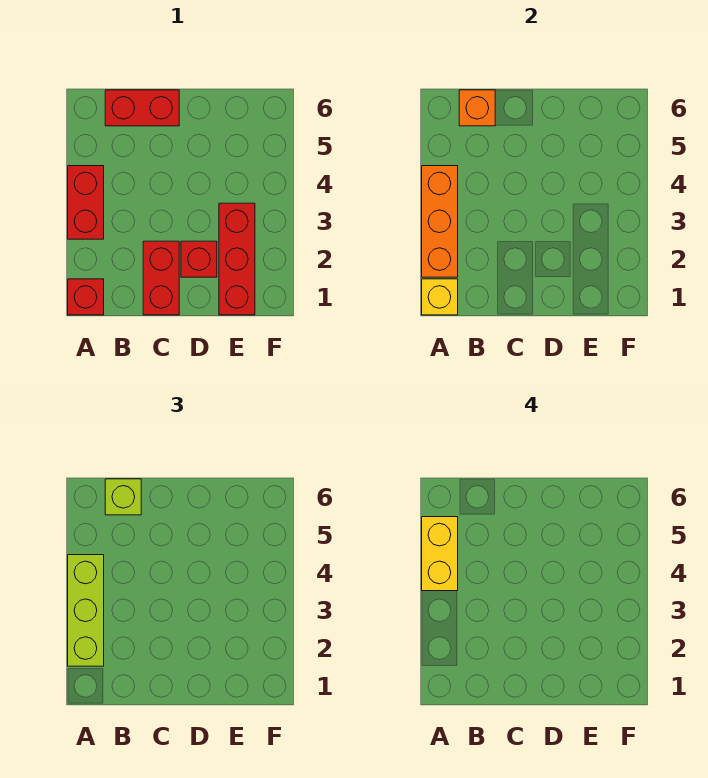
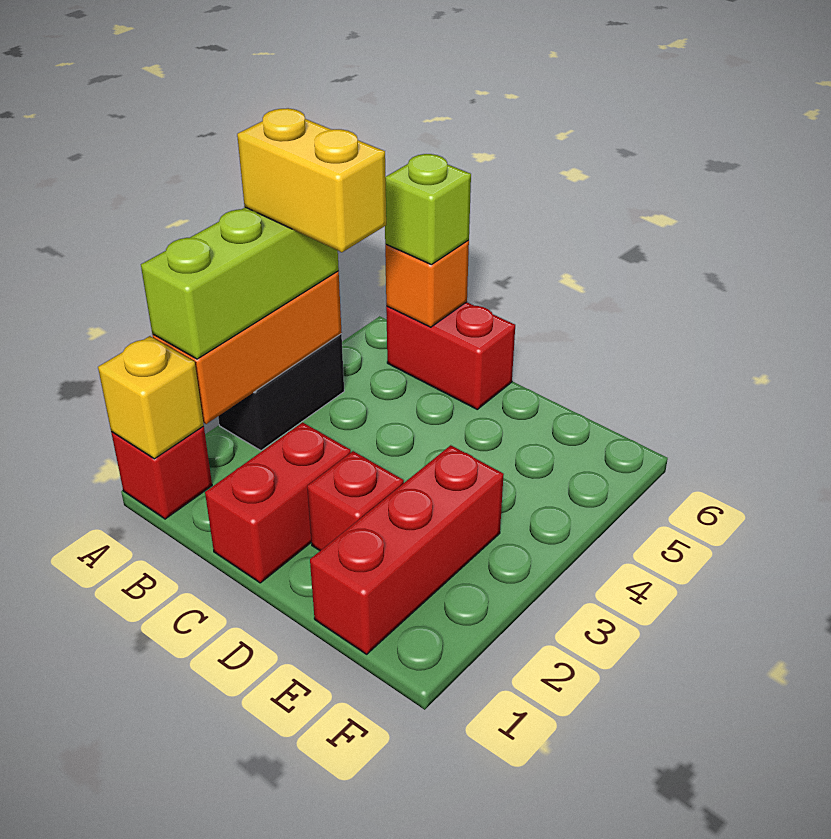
red 1x2 brick [68,166,104,239] -> black 1x2 brick [218,334,344,451]
yellow 1x2 brick [422,517,458,591] -> yellow 1x2 brick turned to [237,108,386,252]

